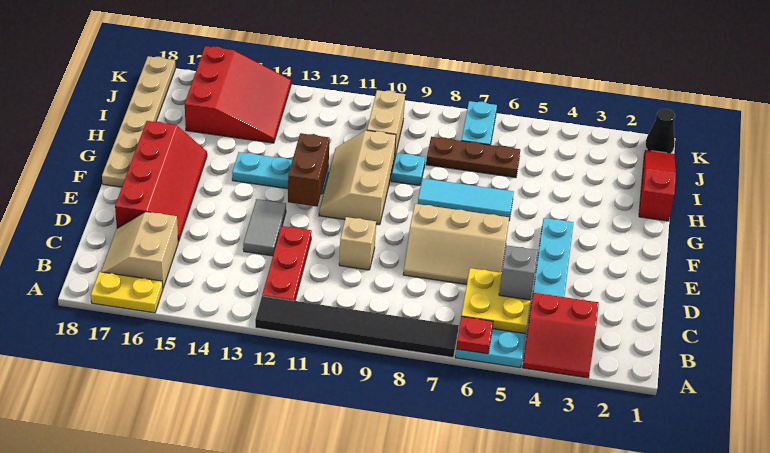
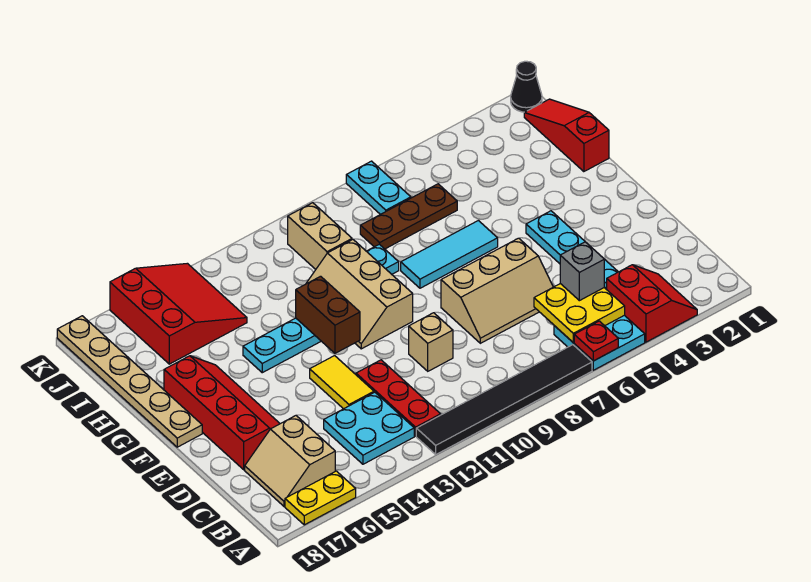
red 2x2 slope [523,293,599,378] -> red 2x2 slope turned to [607,265,697,342]
none -> cyan 2x2 plate [324,392,414,464]
grey 1x2 tile [243,199,286,256] -> yellow 1x2 tile [310,356,374,409]

